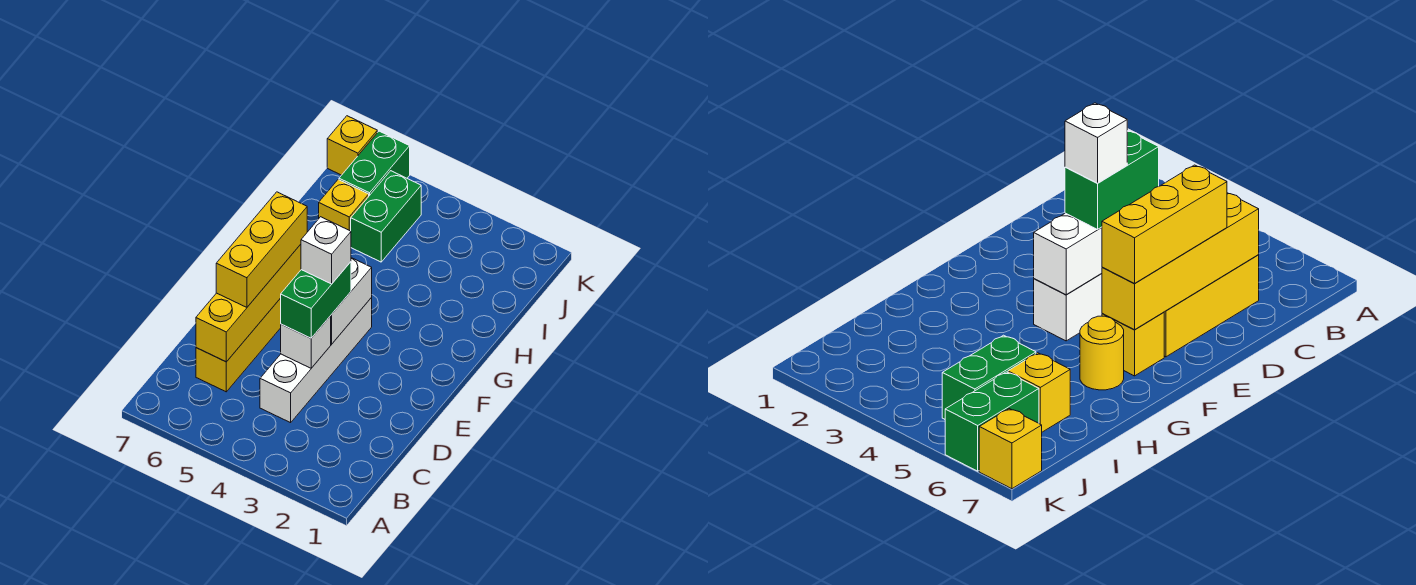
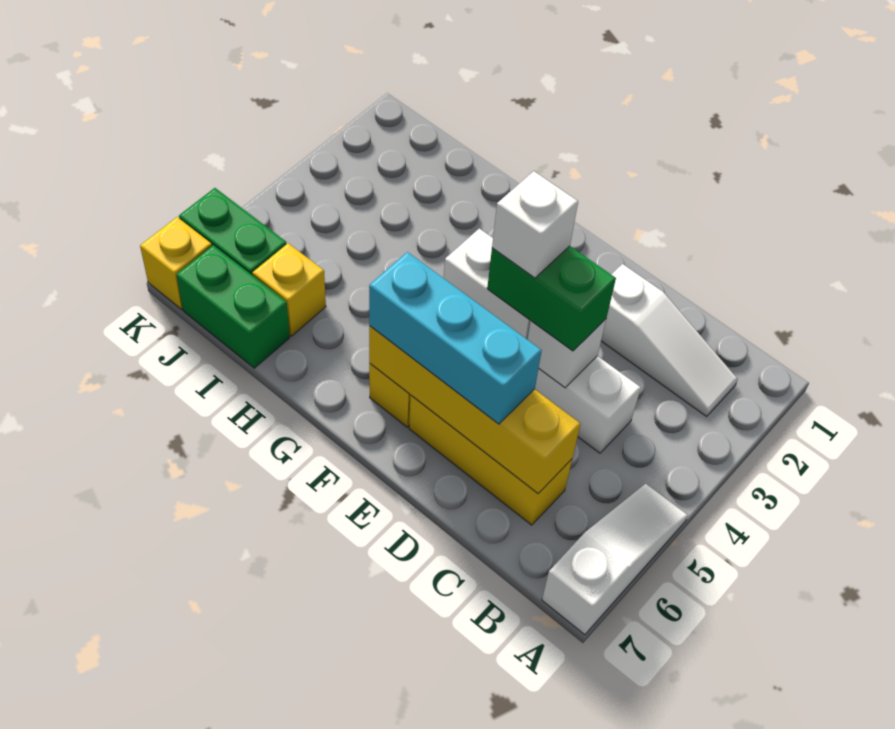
none -> white 1x3 slope [542,484,688,635]
none -> white 1x3 slope [601,264,738,417]
yellow 1x3 brick [216,192,307,307] -> cyan 1x3 brick [369,252,542,424]
yellow 1x1 round brick [1080,316,1124,390] -> none
green 1x2 brick [351,171,421,262] -> green 1x2 brick moved to [176,245,290,368]

